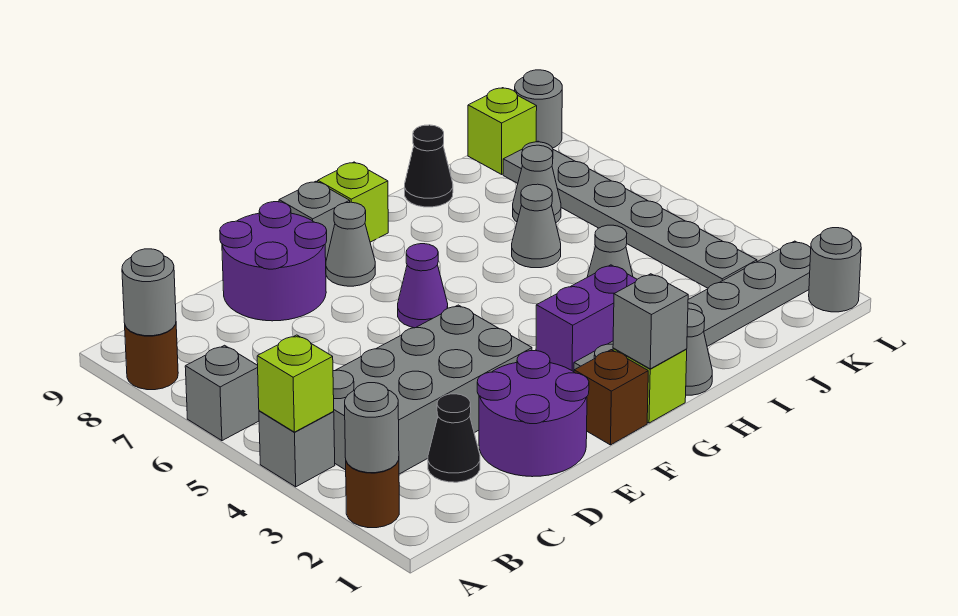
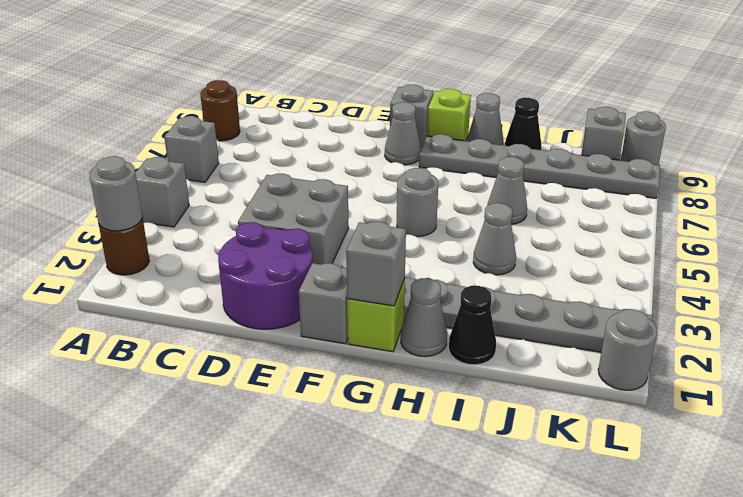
lime 1x1 brick [257,335,334,432] -> none
grey 1x1 round brick [122,249,176,336] -> grey 1x1 round brick moved to [397,168,438,237]
grey 2x4 brick [333,305,532,474] -> grey 2x2 brick [238,173,349,264]
black 1x1 cone [428,394,480,482] -> black 1x1 cone moved to [449,286,496,365]
purple 2x2 round brick [220,202,327,321] -> none
brown 1x1 brick [574,350,648,445] -> grey 1x1 brick [299,263,348,344]
purple 1x1 cone [398,244,448,328] -> none
purple 1x2 brick [536,265,637,372] -> none
grey 1x1 cone [513,145,561,222] -> grey 1x1 cone moved to [467,93,503,145]
grey 1x6 plate [503,141,757,288] -> grey 1x6 plate turned to [419,134,660,198]
lime 1x1 brick [468,88,537,174] -> grey 1x1 brick [581,107,626,160]

